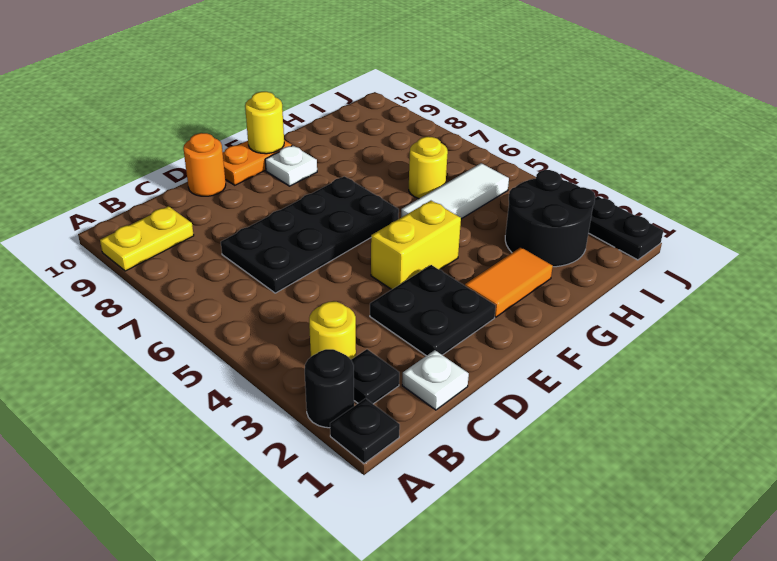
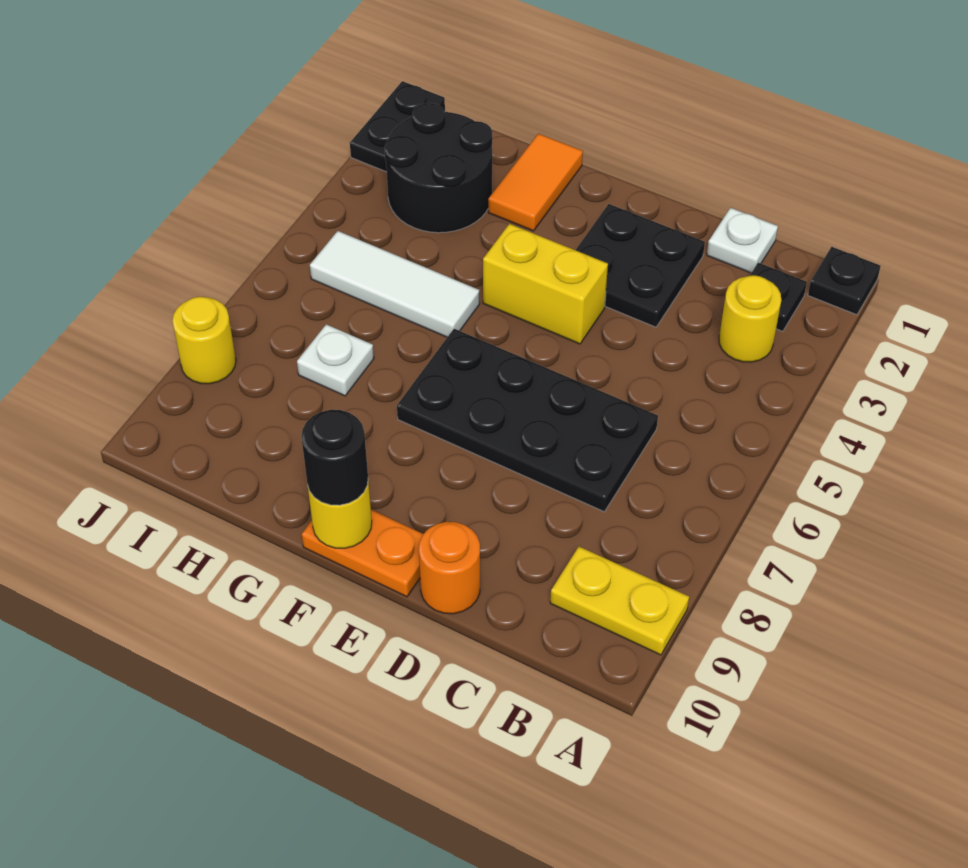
black 1x1 round brick [305,349,354,428] -> black 1x1 round brick moved to [301,410,368,505]
orange 1x2 tile [465,247,553,317] -> orange 1x2 tile turned to [488,134,583,231]
white 1x1 plate [265,146,317,186] -> white 1x1 plate moved to [297,324,374,396]
yellow 1x1 round brick [409,137,448,199] -> yellow 1x1 round brick moved to [172,297,236,384]

